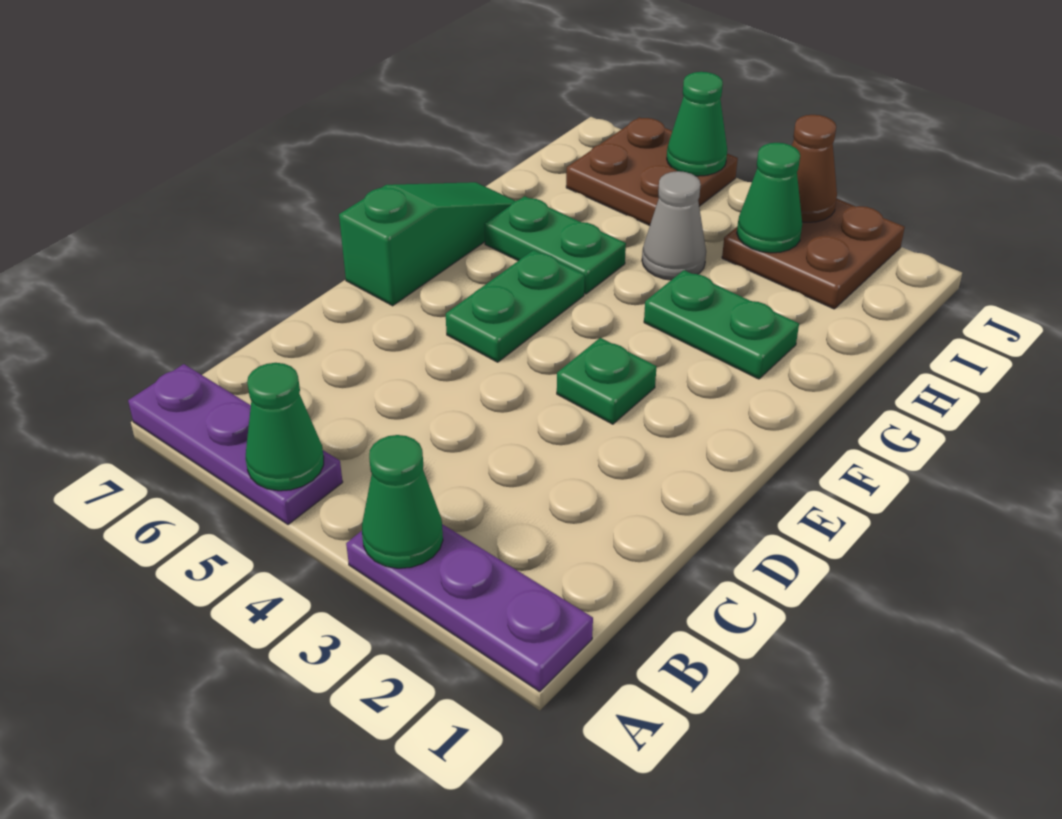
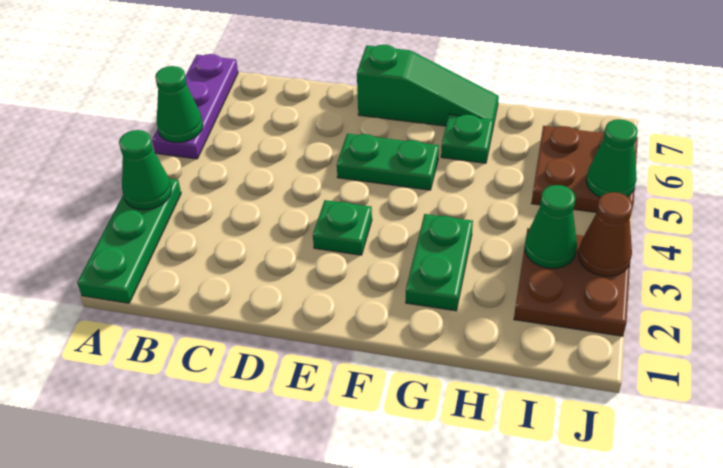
purple 1x3 plate [346,524,593,691] -> green 1x3 plate [77,179,181,303]
green 1x2 plate [484,196,626,294] -> green 1x1 plate [441,114,493,163]
grey 1x1 cone [642,171,706,280] -> none

